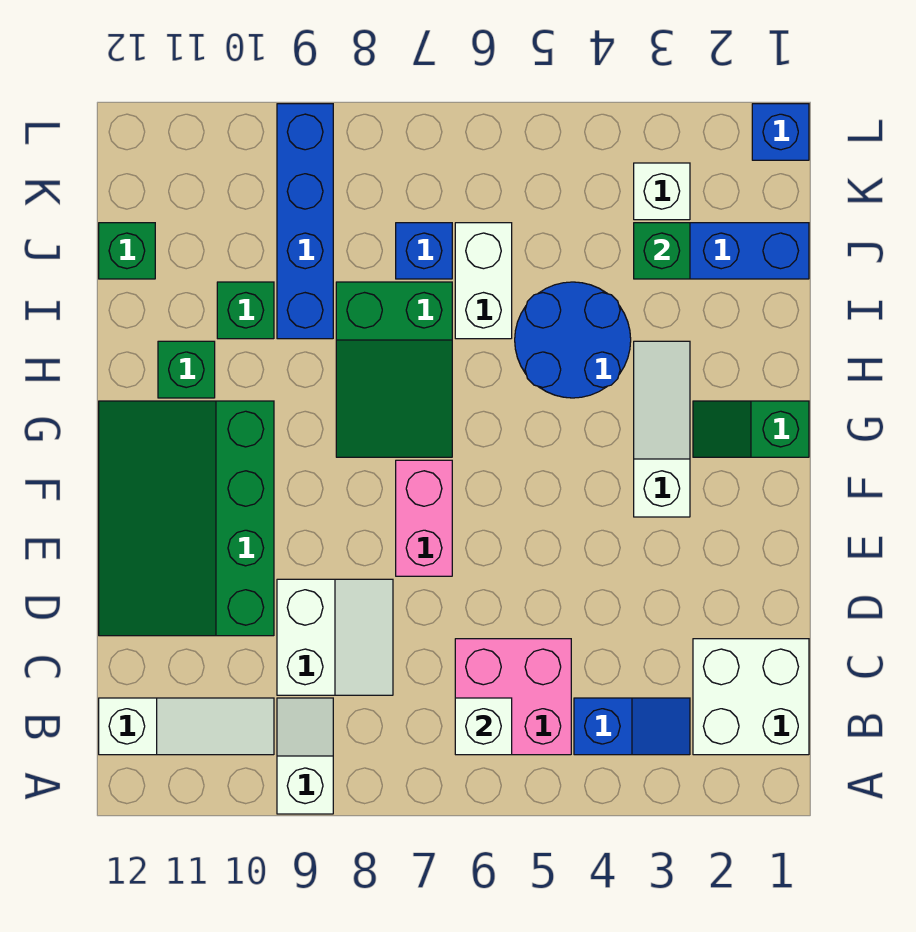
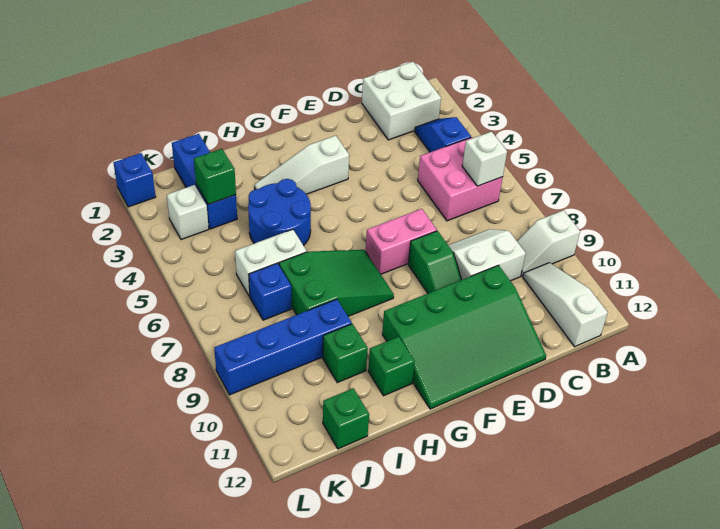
green 1x2 slope [693,401,809,457] -> green 1x2 slope moved to [408,231,462,293]

